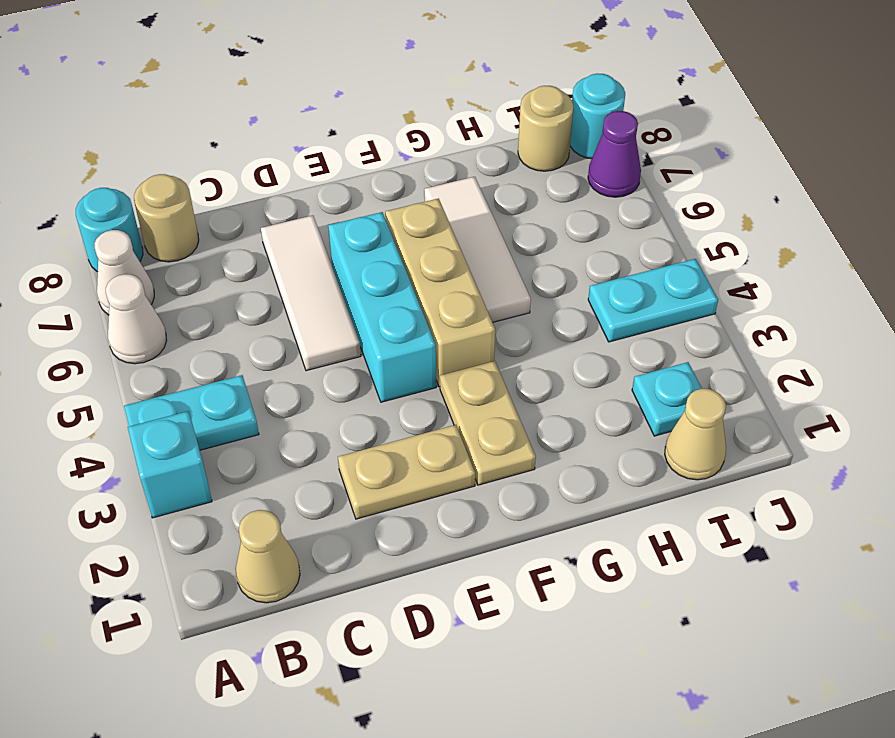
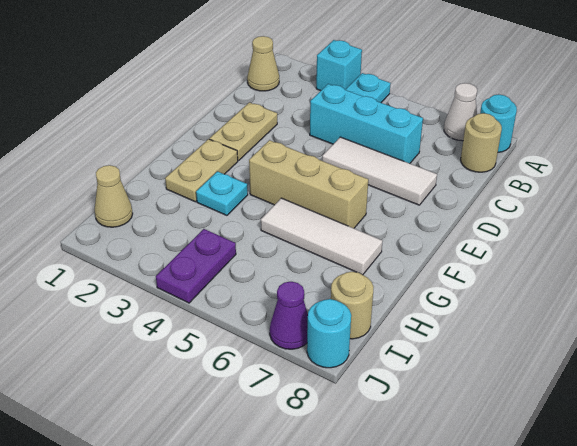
white 1x1 cone [106,274,167,364] -> none
cyan 1x3 brick [328,212,436,402] -> cyan 1x3 brick moved to [310,84,423,163]
tan 1x2 plate [440,361,536,485] -> tan 1x2 plate turned to [165,139,238,202]
cyan 1x1 plate [632,362,702,436] -> cyan 1x1 plate moved to [196,171,248,215]
cyan 1x2 plate [588,259,718,342] -> purple 1x2 plate [156,229,236,303]

